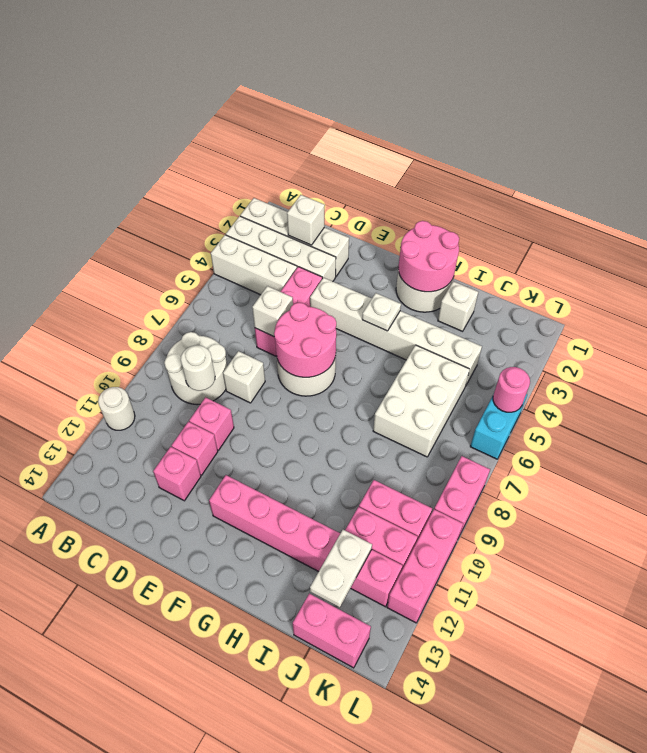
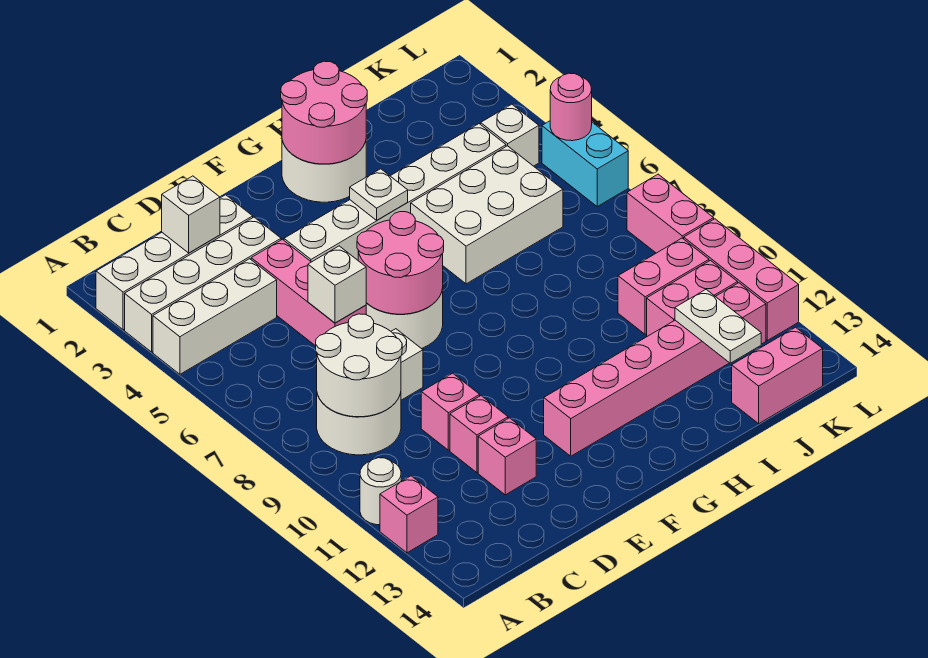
none -> pink 1x1 brick [380,476,438,553]
white 1x1 round brick [181,345,215,391] -> white 2x2 round brick [316,314,402,417]
white 1x1 brick [438,281,478,331] -> white 1x1 brick moved to [481,104,539,166]
white 2x3 brick [373,345,470,457] -> white 2x3 brick turned to [411,146,563,284]

